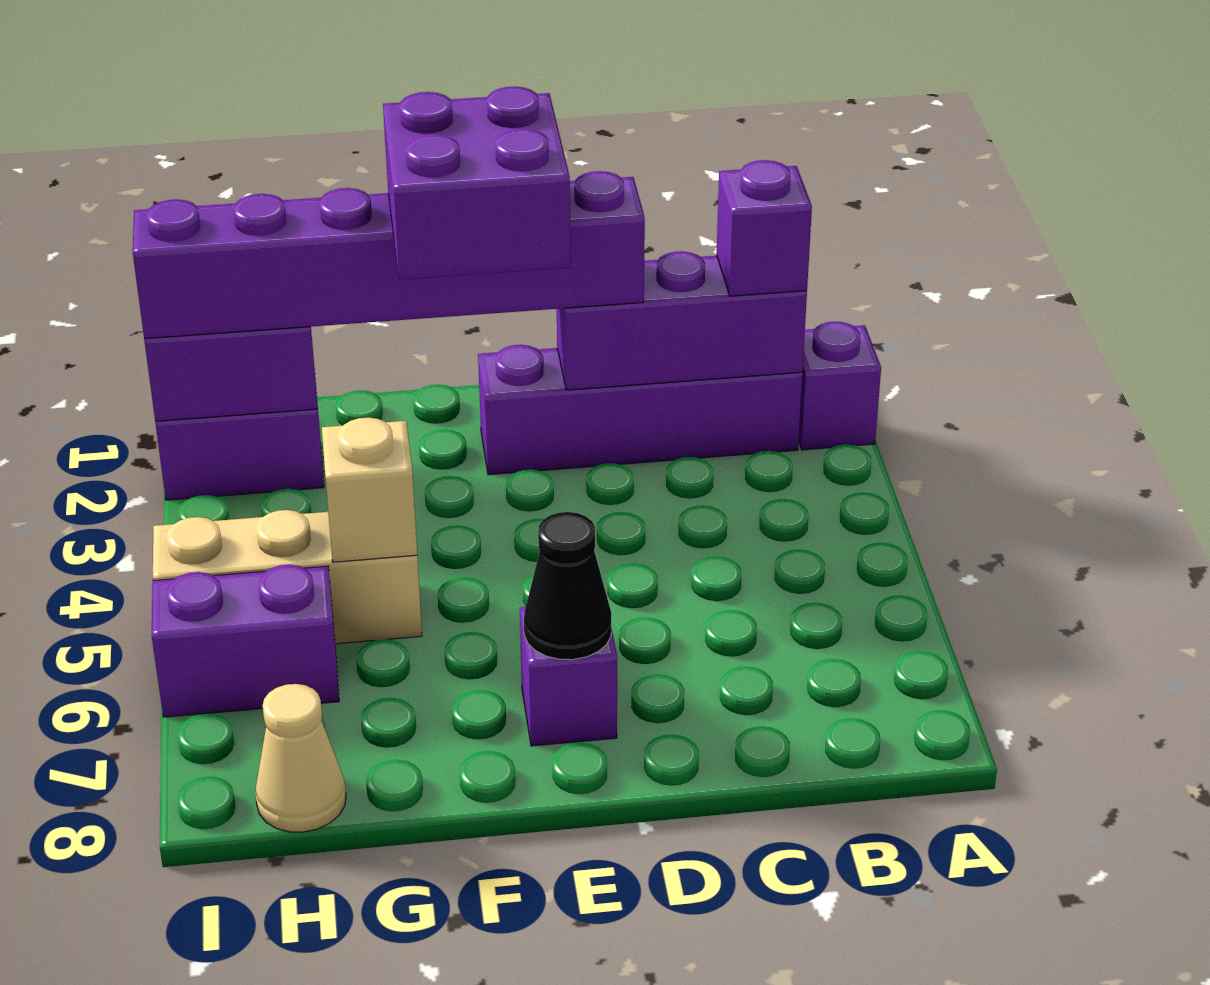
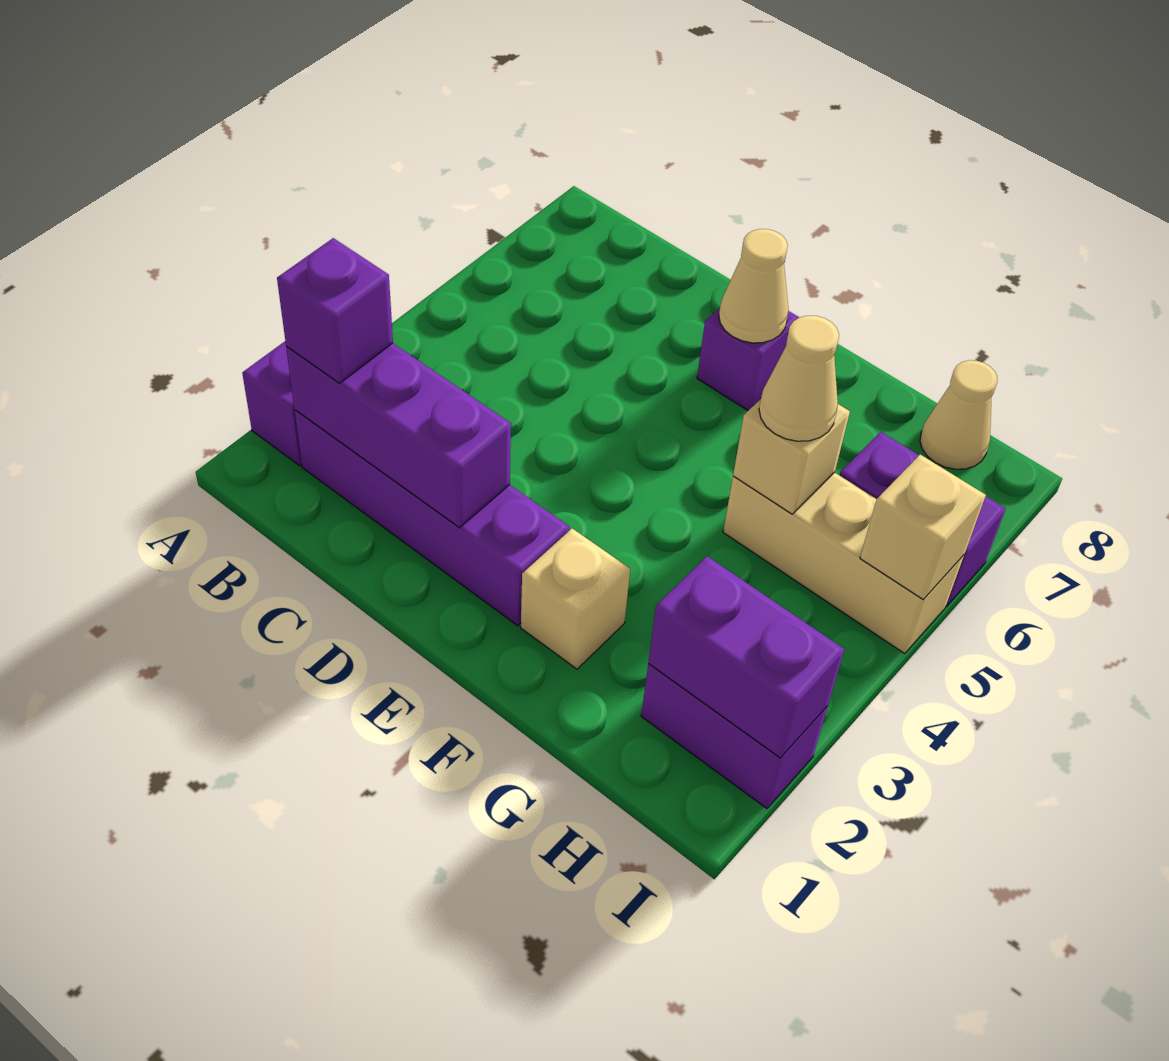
purple 1x6 brick [133,171,645,339] -> none
purple 2x2 brick [383,87,570,280] -> none
black 1x1 cone [524,512,611,660] -> tan 1x1 cone [719,229,789,343]
none -> tan 1x1 brick [521,528,630,669]
none -> tan 1x1 cone [759,316,839,441]
none -> tan 1x1 brick [860,455,986,599]

